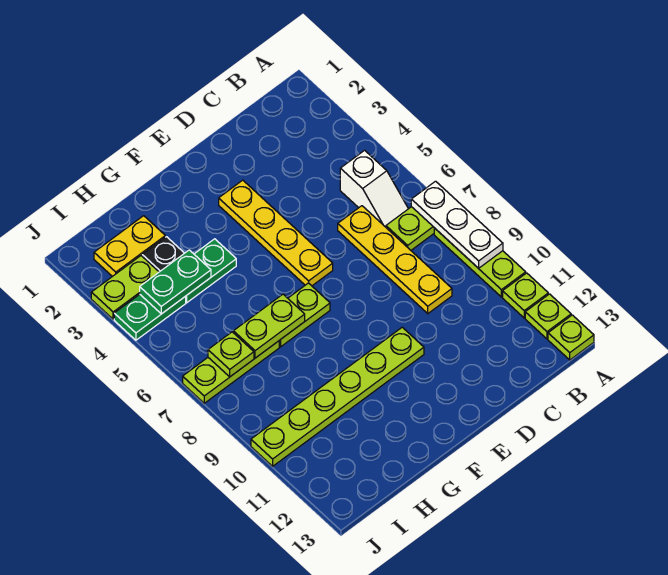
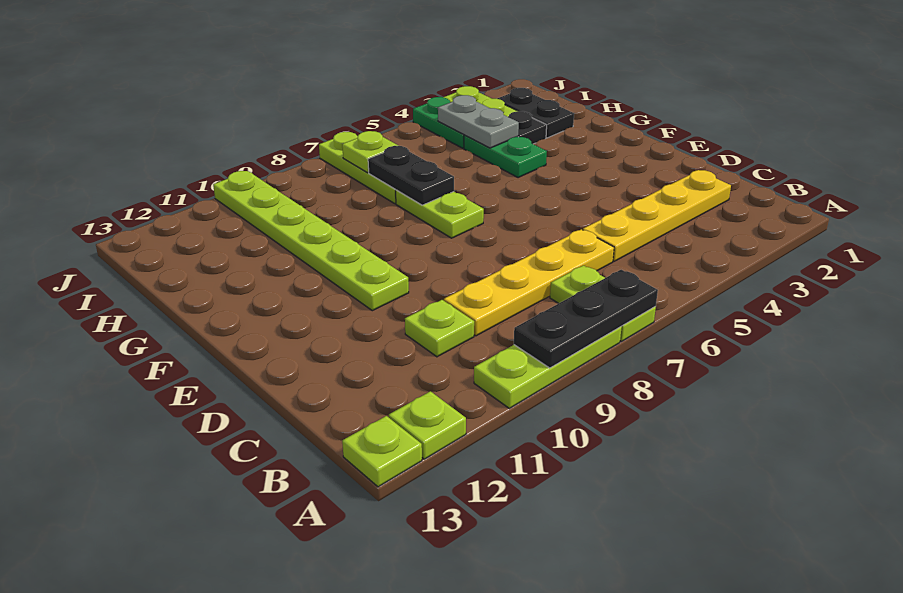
white 1x3 plate [411,181,503,268] -> black 1x3 plate [514,270,658,368]
lime 1x1 plate [503,273,548,318] -> lime 1x1 plate moved to [405,300,474,357]
white 1x2 slope [340,150,408,227] -> none
yellow 1x4 plate [219,180,333,286] -> yellow 1x4 plate moved to [583,170,731,261]
lime 1x2 plate [233,294,305,358] -> black 1x2 plate [368,146,454,205]
yellow 1x2 plate [94,216,165,276] -> black 1x2 plate [497,88,574,138]
green 1x2 plate [140,250,211,314] -> grey 1x2 plate [438,95,519,148]

